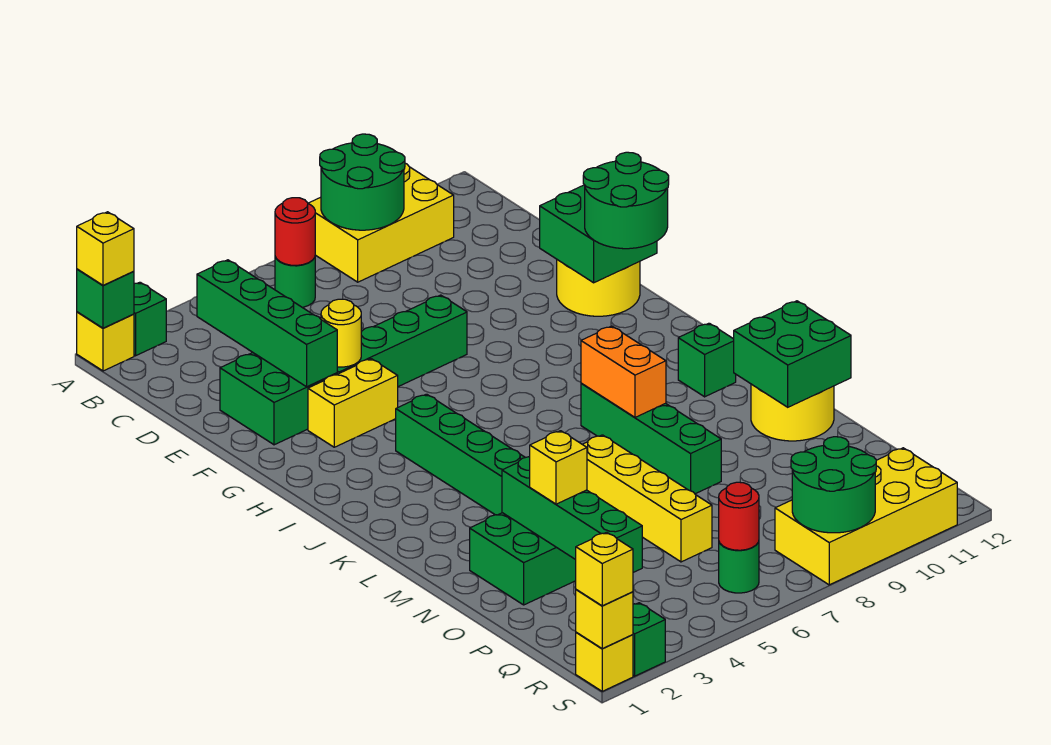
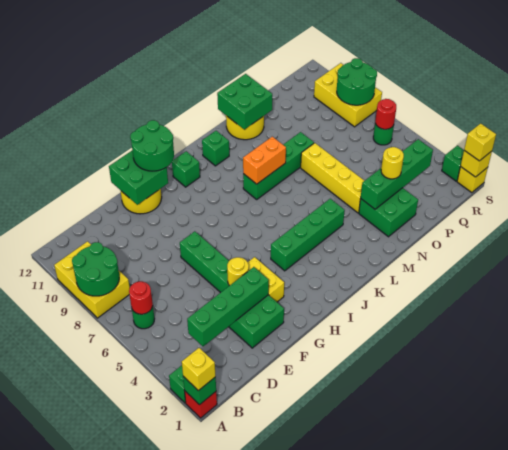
yellow 1x1 brick [77,312,134,371] -> red 1x1 brick [185,391,217,418]
none -> green 1x1 brick [172,151,200,187]
yellow 1x4 brick [583,435,712,562] -> yellow 1x4 brick turned to [301,143,364,213]
yellow 1x1 brick [530,431,587,504] -> yellow 1x1 round brick [381,147,404,179]
yellow 2x4 brick [775,448,957,585] -> yellow 2x3 brick [314,63,382,127]

